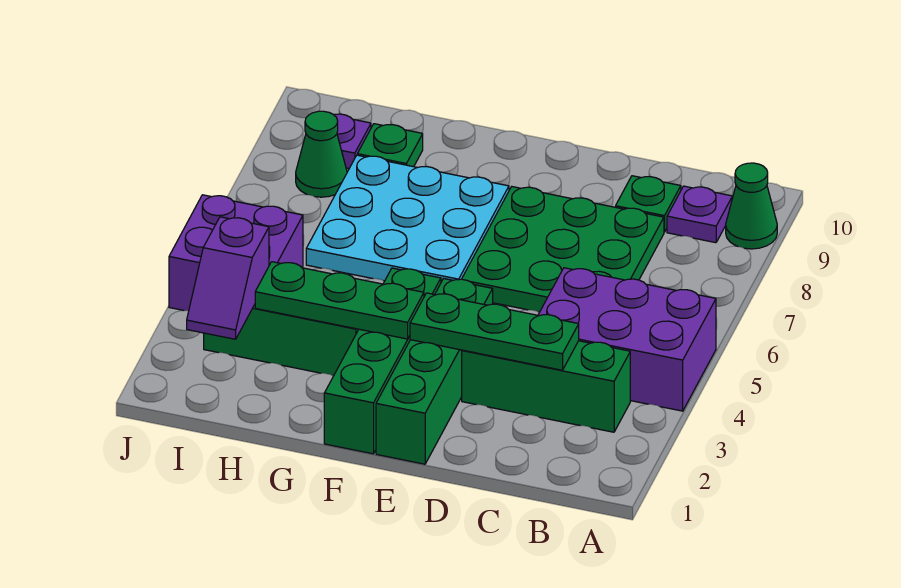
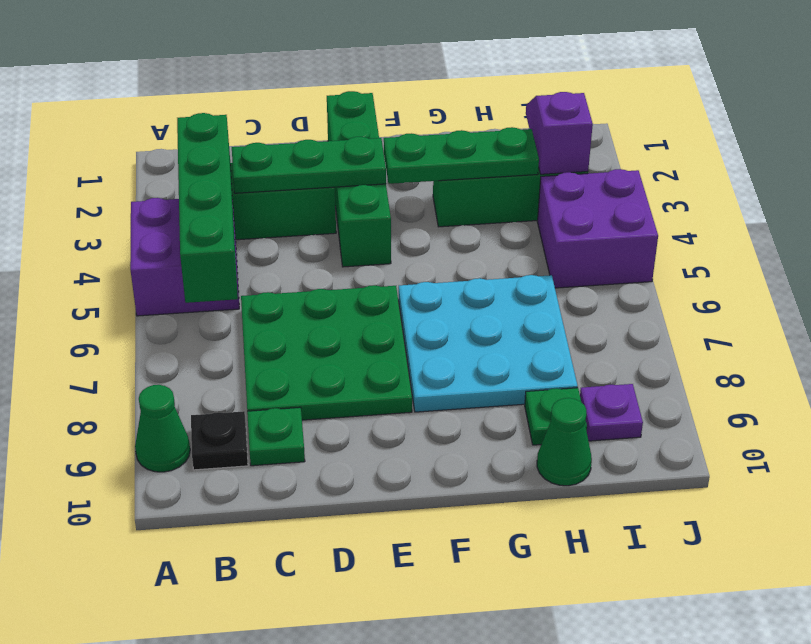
purple 2x3 brick [538,268,716,411] -> purple 2x2 brick [130,198,239,316]
purple 1x1 plate [667,186,733,243] -> black 1x1 plate [191,411,248,470]
green 1x4 brick [324,268,441,454] -> green 1x4 brick moved to [177,113,238,303]
green 1x1 cone [296,111,347,197] -> green 1x1 cone moved to [537,398,592,486]

